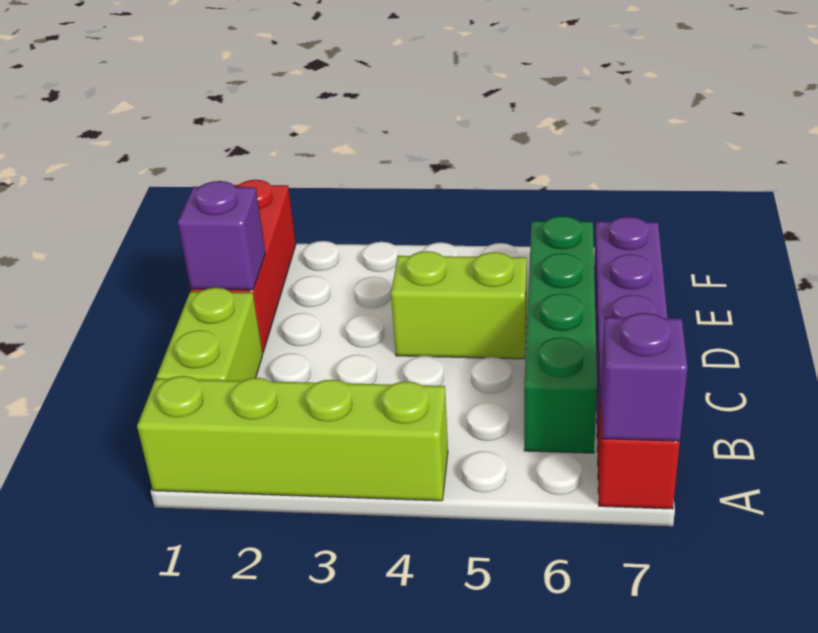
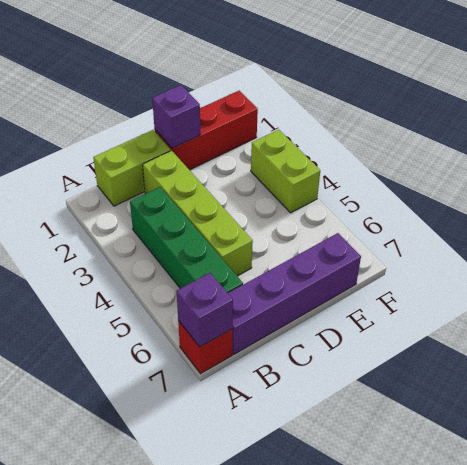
lime 1x4 brick [137,376,448,501] -> lime 1x4 brick moved to [143,151,253,276]
green 1x4 brick [524,216,597,453] -> green 1x4 brick turned to [130,187,243,293]
lime 1x2 brick [391,251,527,359] -> lime 1x2 brick moved to [251,130,320,213]

